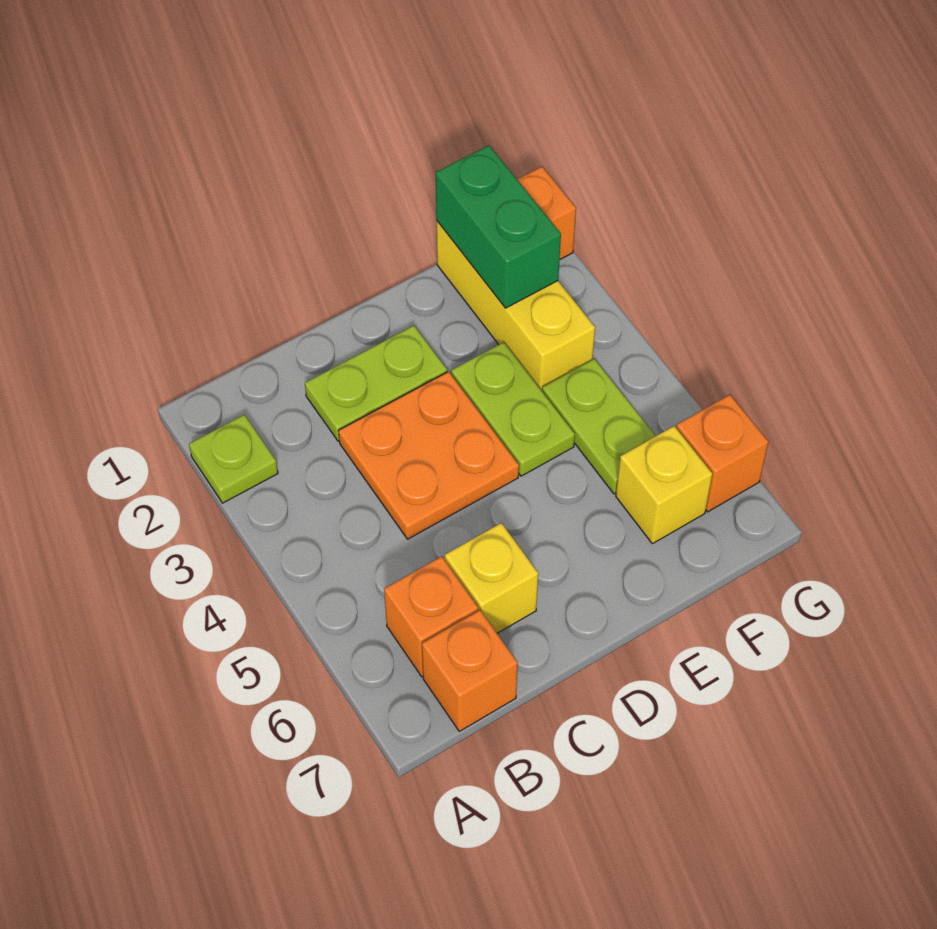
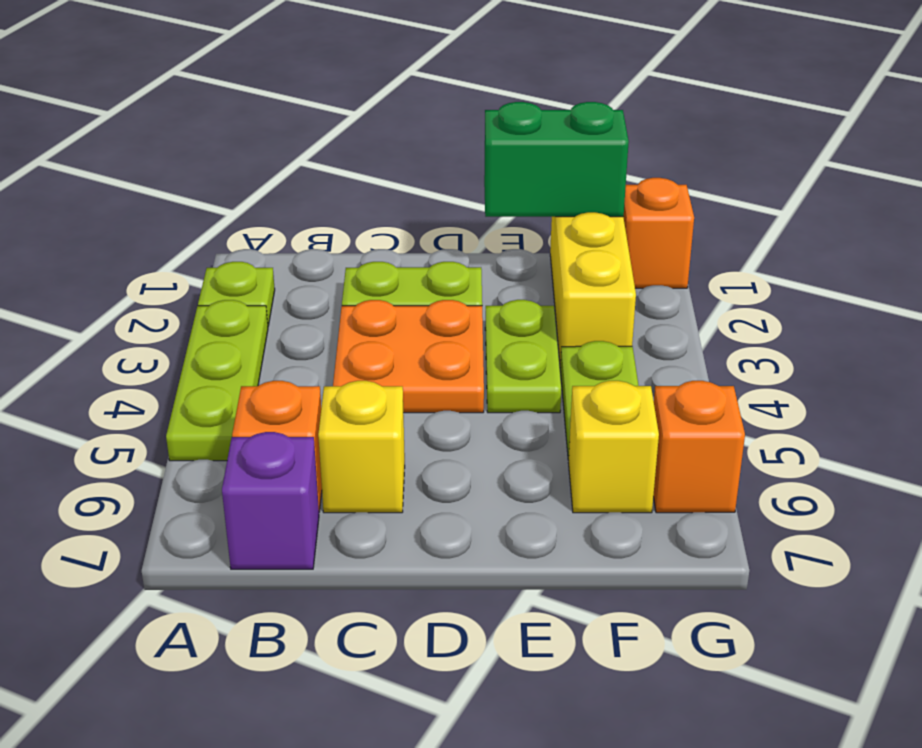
none -> lime 1x3 plate [166,300,268,461]
orange 1x1 brick [422,610,518,731] -> purple 1x1 brick [222,432,319,569]
green 1x2 brick [436,145,561,308] -> green 1x2 brick turned to [484,102,629,217]

